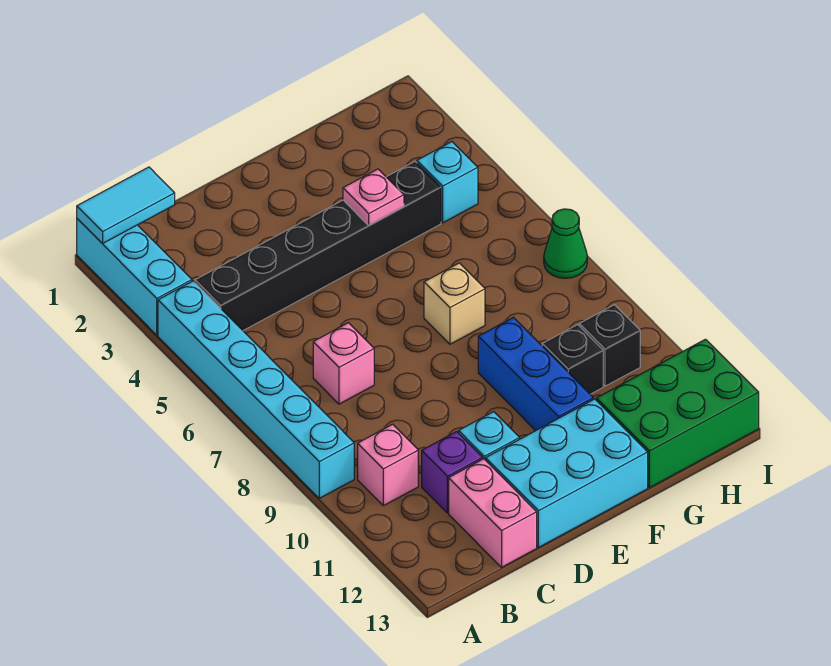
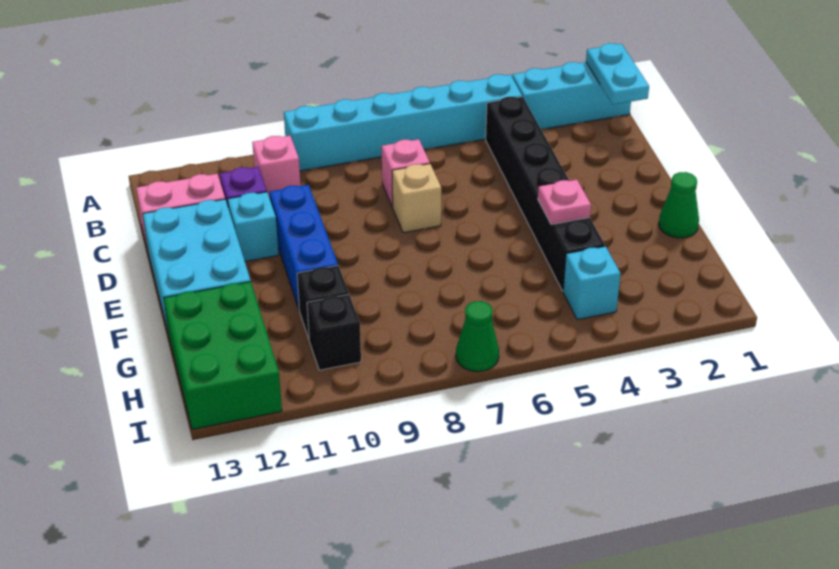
cyan 1x2 tile [77,167,175,244] -> cyan 1x2 plate [586,43,649,105]
none -> green 1x1 cone [659,172,699,238]
tan 1x1 brick [424,263,485,344] -> tan 1x1 brick moved to [392,164,441,233]
blue 1x3 brick [478,317,593,431] -> blue 1x3 brick turned to [269,185,338,309]

